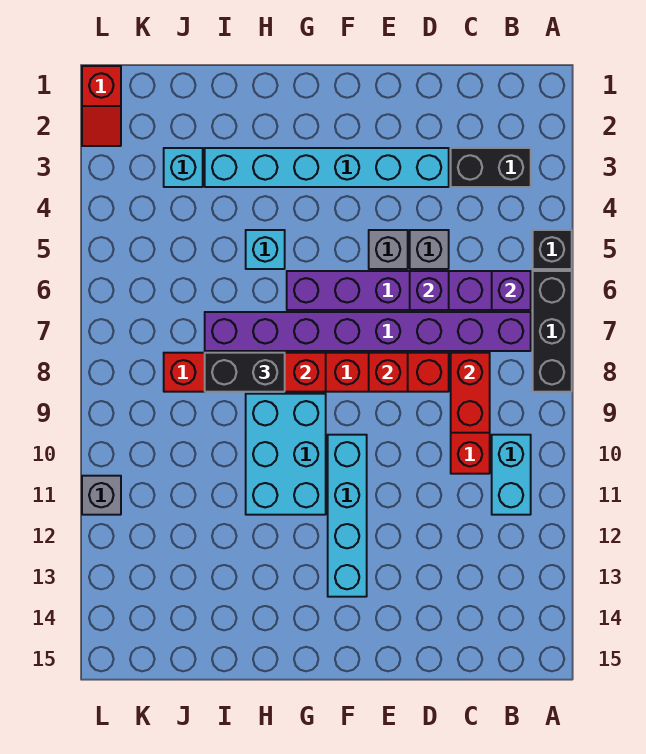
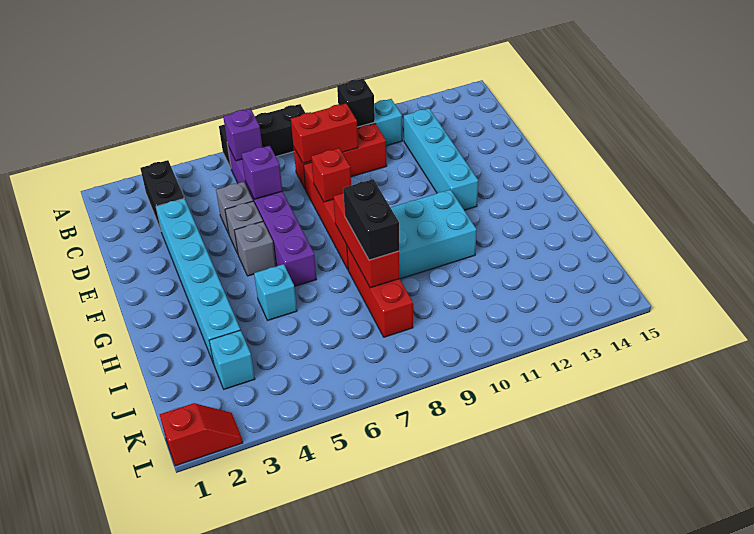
black 1x1 brick [533,230,572,269] -> black 1x1 brick moved to [337,79,375,127]
purple 1x8 brick [205,312,531,351] -> none
cyan 1x4 brick [328,435,367,597] -> cyan 1x4 brick turned to [404,108,478,210]
grey 1x1 brick [82,476,121,515] -> grey 1x1 brick moved to [234,222,276,276]

